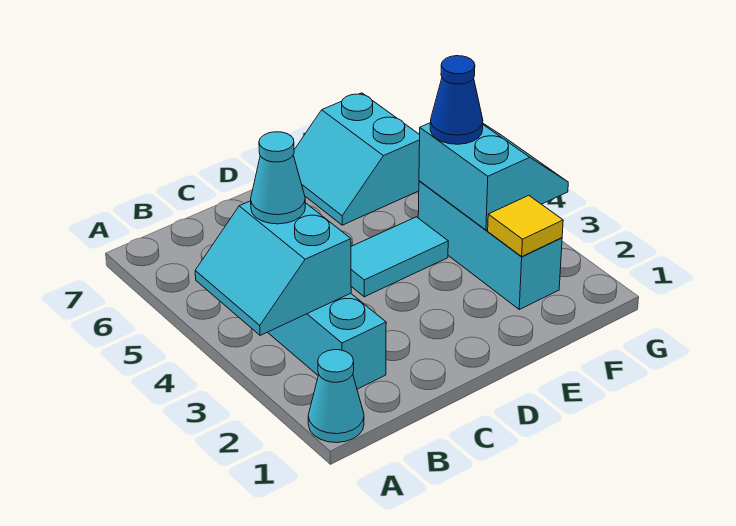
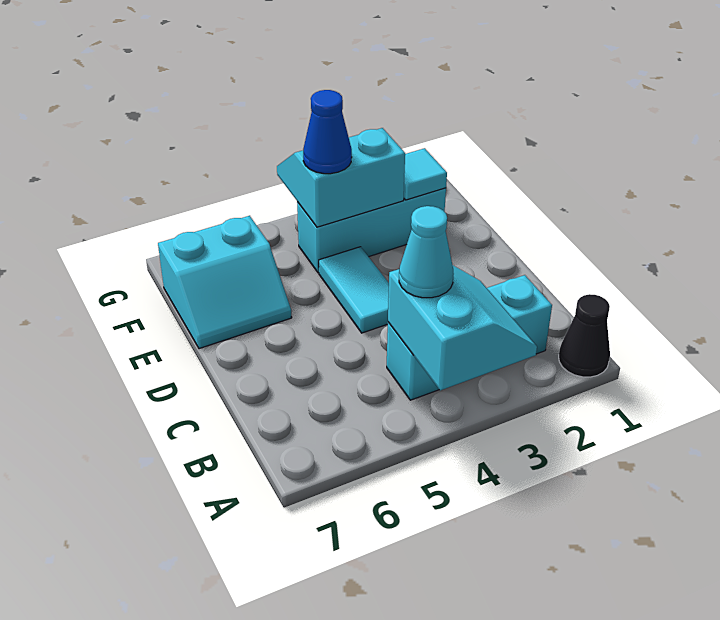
cyan 1x1 cone [308,350,364,443] -> black 1x1 cone [559,294,610,377]
cyan 2x2 slope [195,201,351,335] -> cyan 2x2 slope turned to [388,266,537,390]
yellow 1x1 tile [488,195,563,256] -> cyan 1x1 tile [404,148,447,200]

